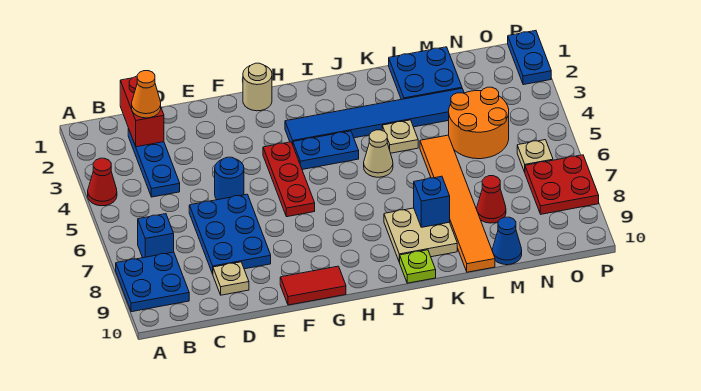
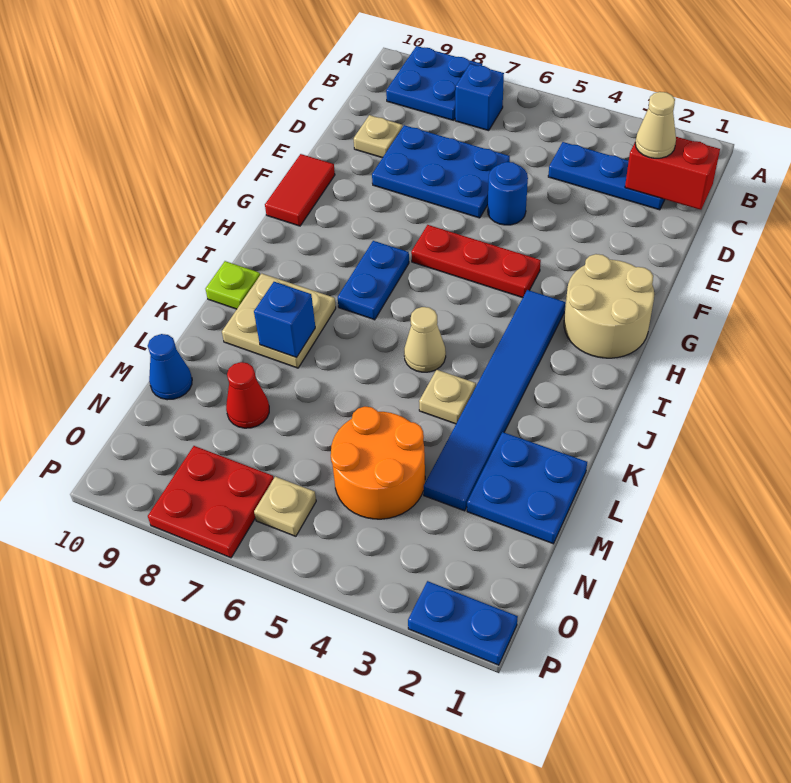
red 1x1 cone [88,158,117,206] -> none
orange 1x1 cone [132,71,161,118] -> tan 1x1 cone [635,92,676,158]
tan 1x1 round brick [243,63,272,111] -> tan 2x2 round brick [564,254,654,358]
blue 1x2 plate [293,131,359,169] -> blue 1x2 plate moved to [338,241,409,320]
orange 1x6 tile [420,135,495,272] -> none

